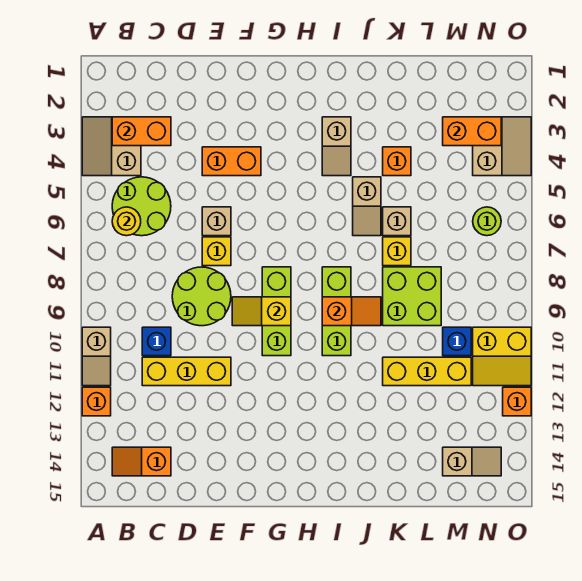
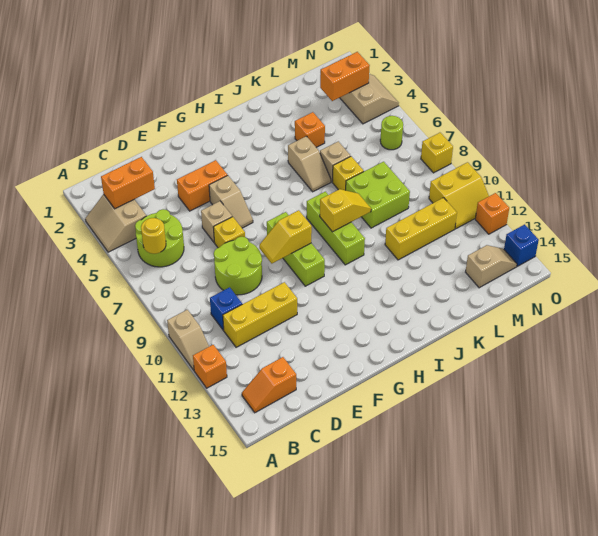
tan 1x2 slope [322,117,351,176] -> tan 1x2 slope moved to [209,176,253,228]
orange 1x2 slope [322,297,381,326] -> yellow 1x2 slope [320,189,371,232]
blue 1x1 brick [443,327,471,356] -> blue 1x1 brick moved to [504,224,539,266]
none -> yellow 1x1 brick [421,133,453,173]

